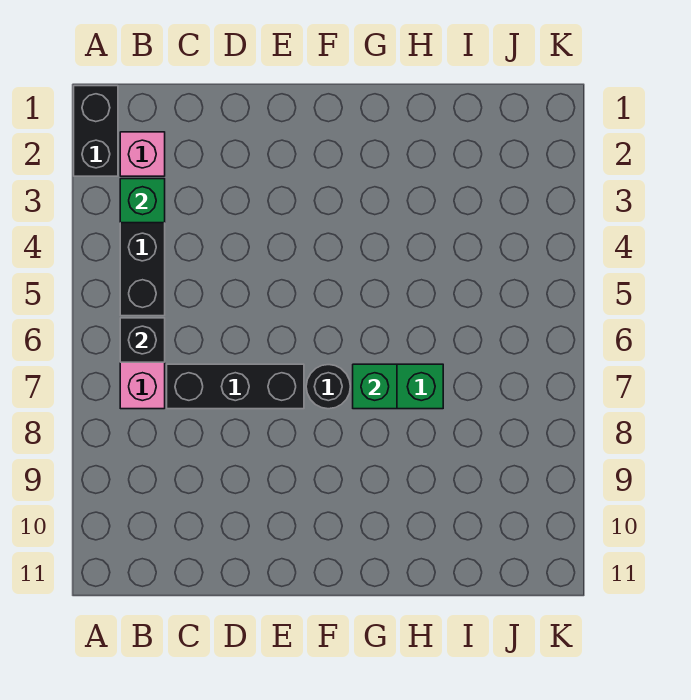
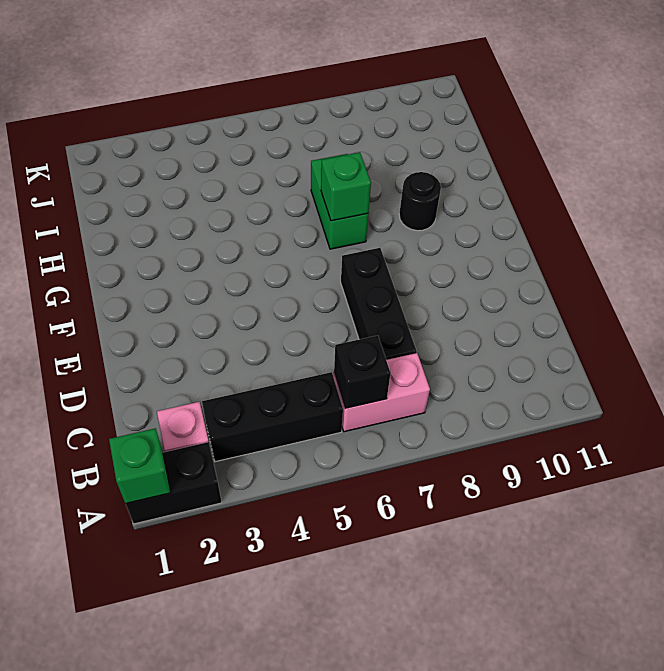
green 1x1 brick [120,179,165,223] -> green 1x1 brick moved to [109,428,171,504]
black 1x1 round brick [306,365,350,409] -> black 1x1 round brick moved to [399,172,441,231]

